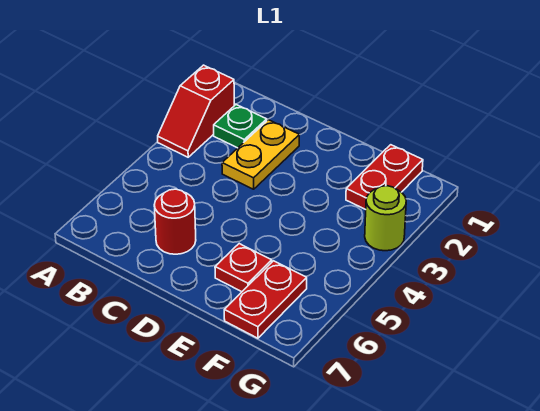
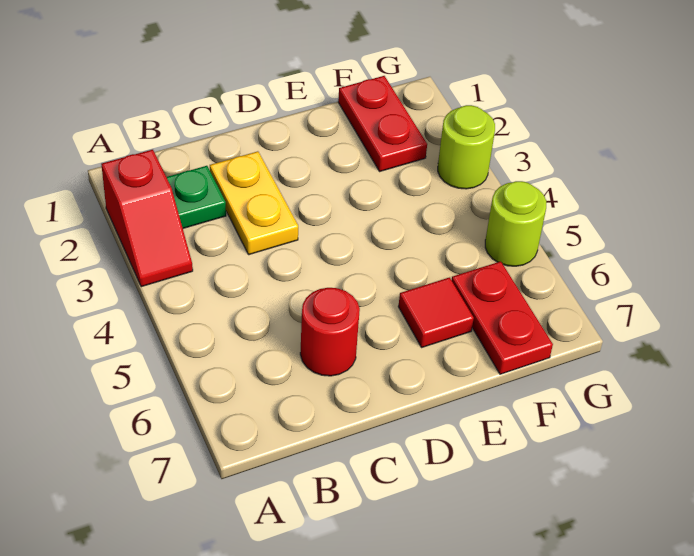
red 1x1 plate [215,244,272,292] -> red 1x1 tile [398,278,474,347]
none -> lime 1x1 round brick [485,181,546,266]

